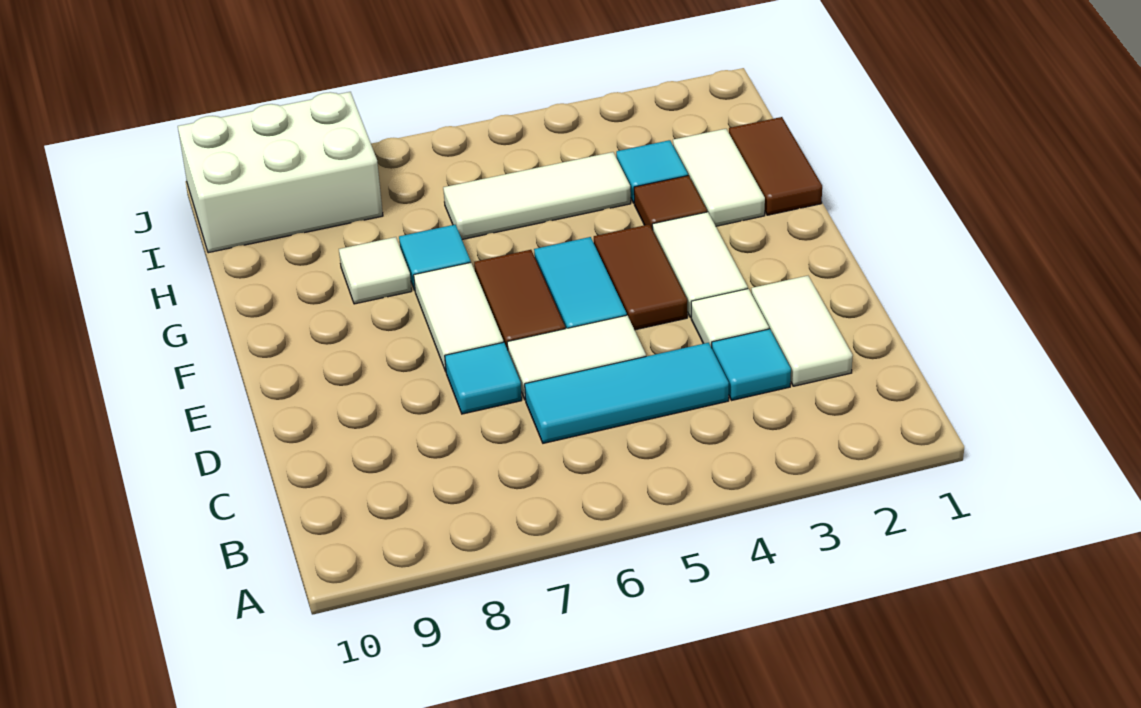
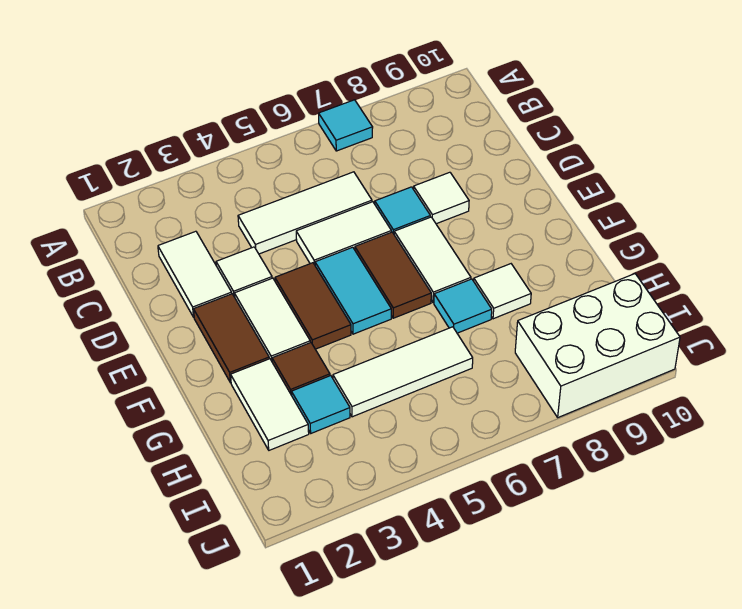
cyan 1x1 tile [712,329,791,400] -> cyan 1x1 tile moved to [319,100,373,151]
cyan 1x3 tile [525,343,729,443] -> white 1x3 tile [238,172,372,254]
none -> white 1x1 tile [414,172,469,224]
brown 1x2 tile [729,117,822,215] -> brown 1x2 tile moved to [194,294,269,383]

